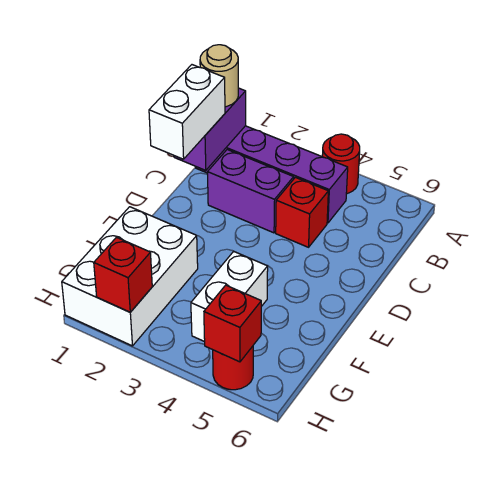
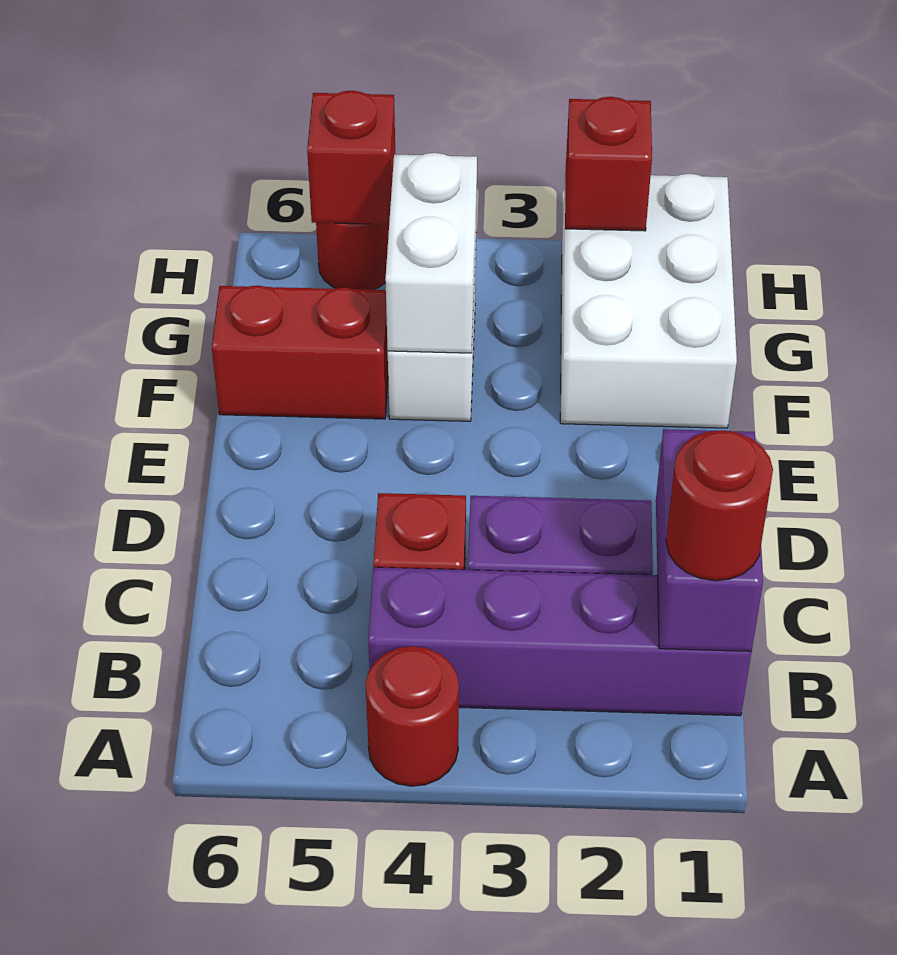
tan 1x1 round brick [200,45,238,107] -> red 1x1 round brick [666,430,773,581]
white 1x2 brick [149,65,225,159] -> white 1x2 brick moved to [385,153,477,353]
none -> red 1x2 brick [212,285,388,419]

